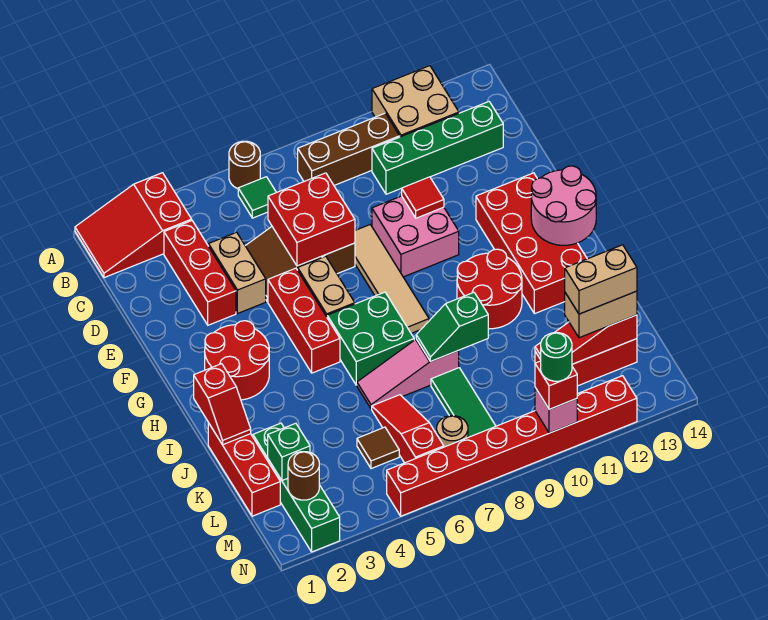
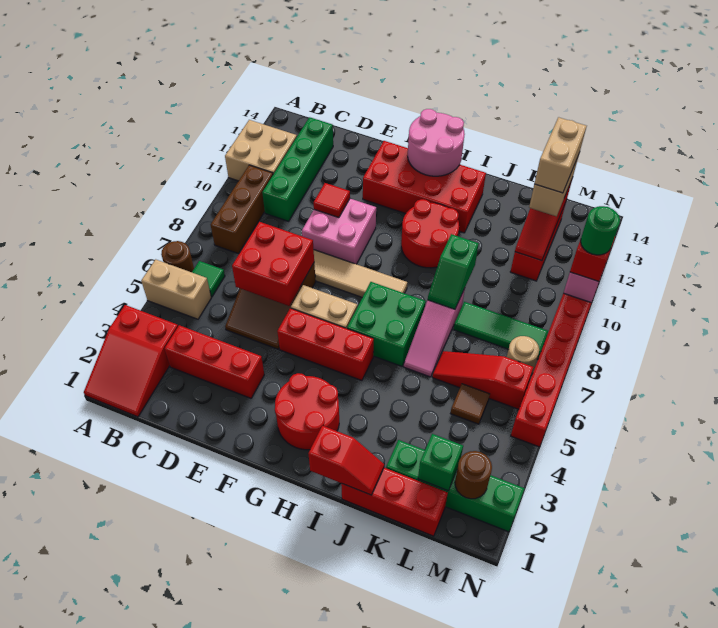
tan 1x2 brick [209,232,266,313] -> tan 1x2 brick moved to [141,259,211,319]

